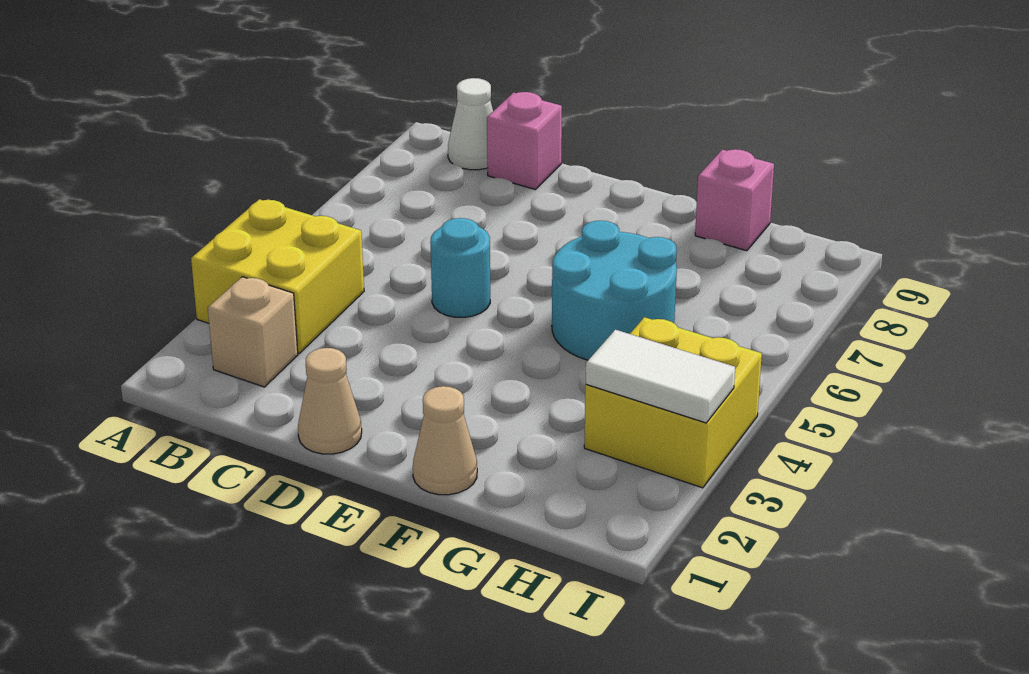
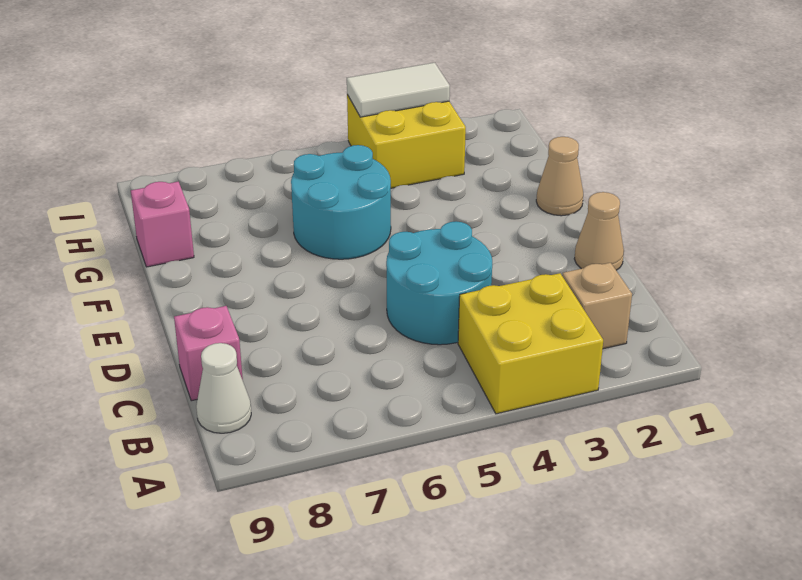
cyan 1x1 round brick [430,218,490,317] -> cyan 2x2 round brick [386,221,492,345]
white 1x2 tile [586,330,735,423] -> white 1x2 tile turned to [347,63,450,117]

